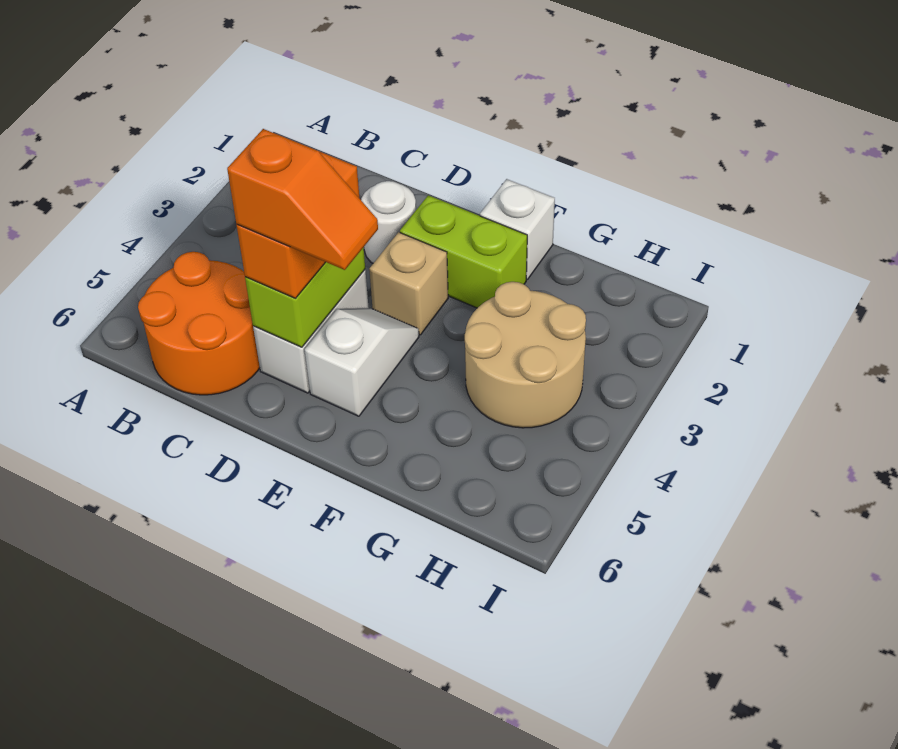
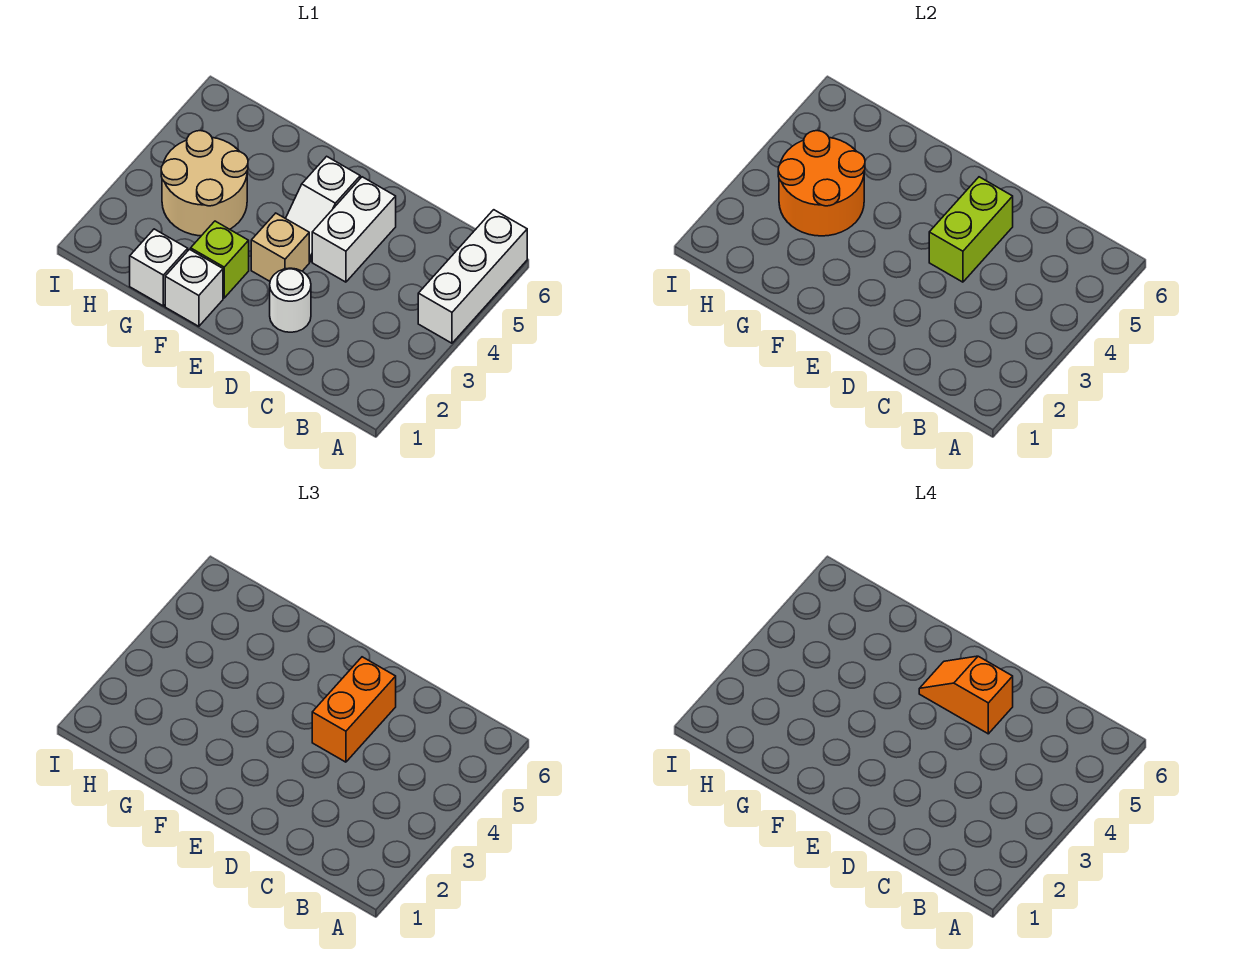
none -> white 1x3 brick [418,210,527,343]
orange 2x2 round brick [138,252,260,395] -> orange 2x2 round brick moved to [778,131,865,236]
lime 1x2 brick [400,195,527,308] -> lime 1x1 brick [191,221,249,298]
none -> white 1x1 brick [130,229,188,306]

